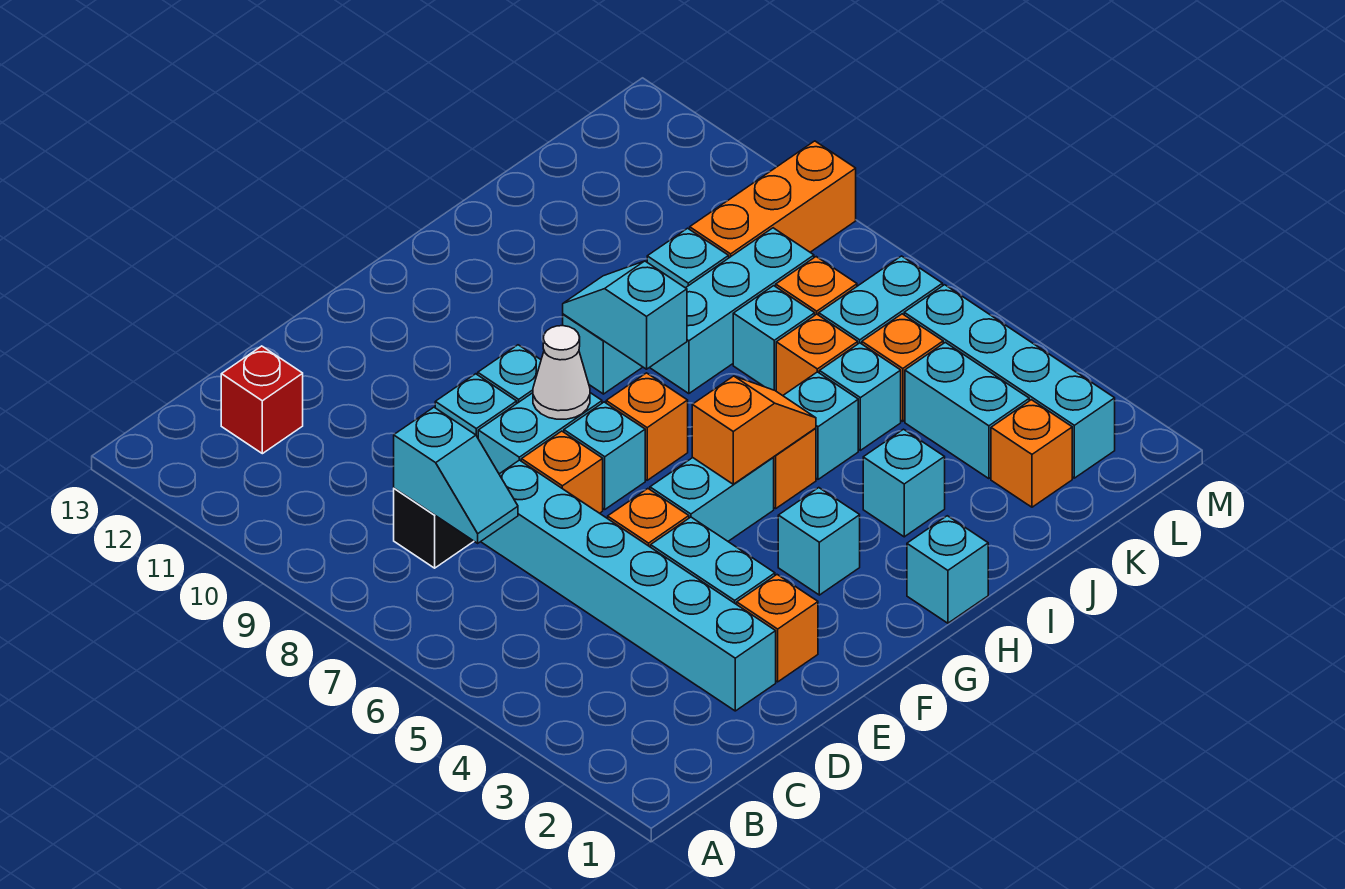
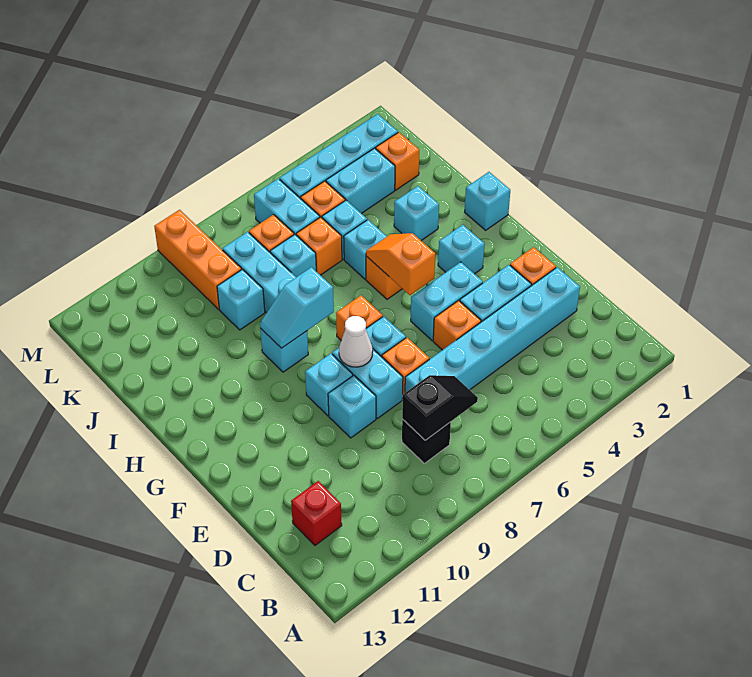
cyan 1x2 slope [394,407,518,543] -> black 1x2 slope [402,375,478,440]
cyan 1x2 brick [650,458,774,541] -> cyan 1x2 brick turned to [411,262,483,341]

